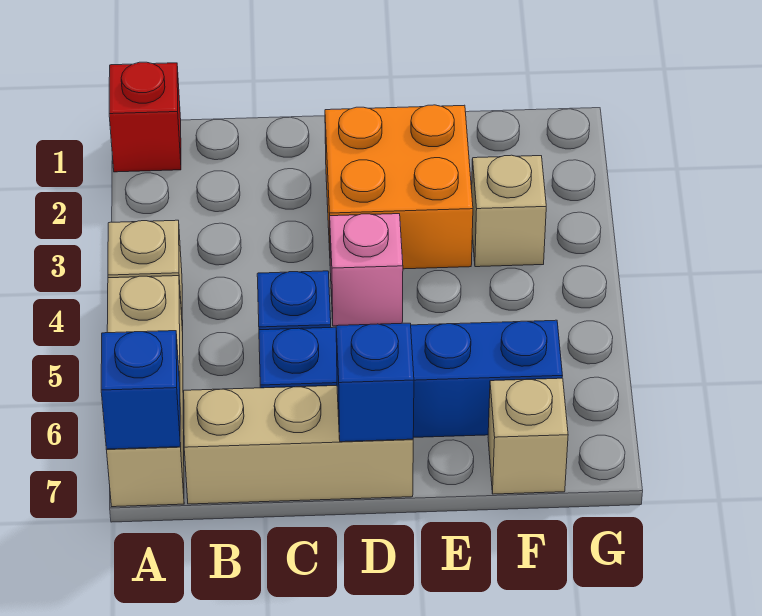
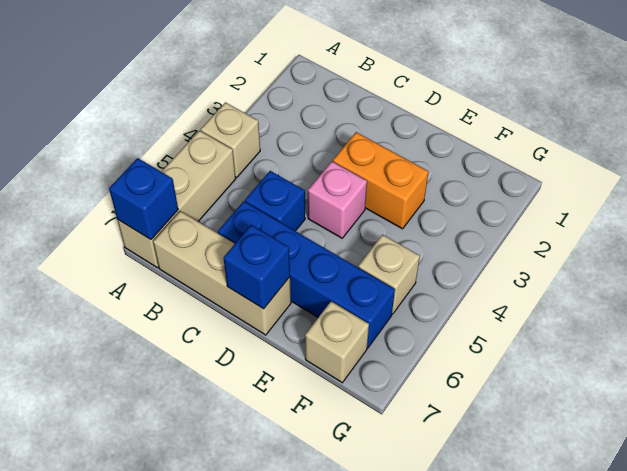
red 1x1 brick [109,62,181,172] -> none
orange 2x2 brick [325,105,473,269] -> orange 1x2 brick [333,132,428,229]
tan 1x1 brick [472,155,546,267] -> tan 1x1 brick moved to [358,235,420,314]

